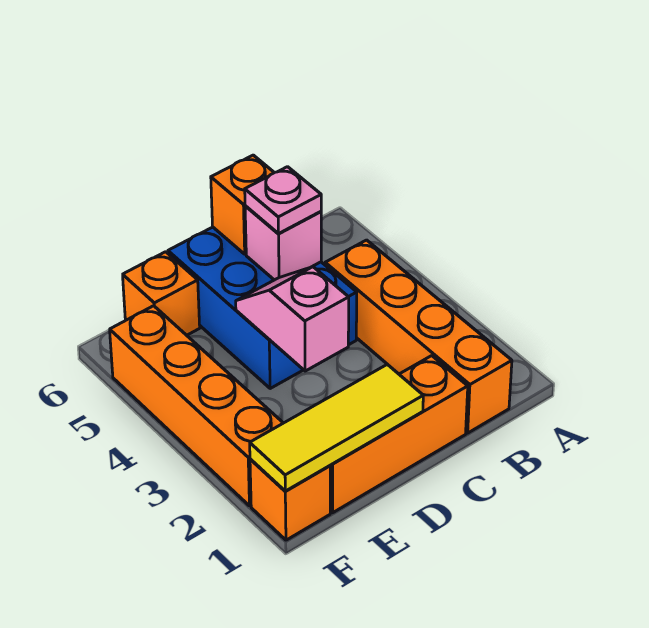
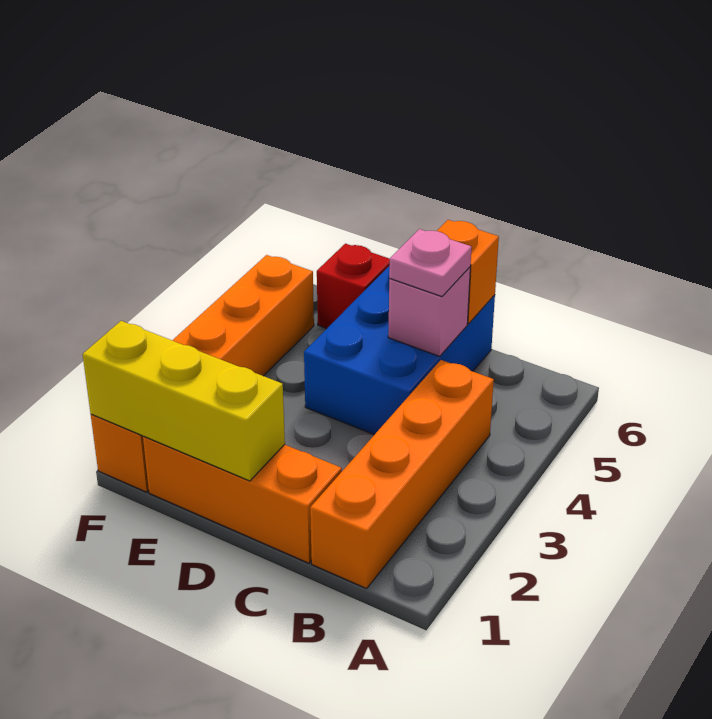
yellow 1x3 tile [250,364,423,491] -> yellow 1x3 brick [83,321,285,481]
pink 1x2 slope [236,267,349,371] -> none
orange 1x1 brick [123,252,200,335] -> red 1x1 brick [317,244,390,329]

